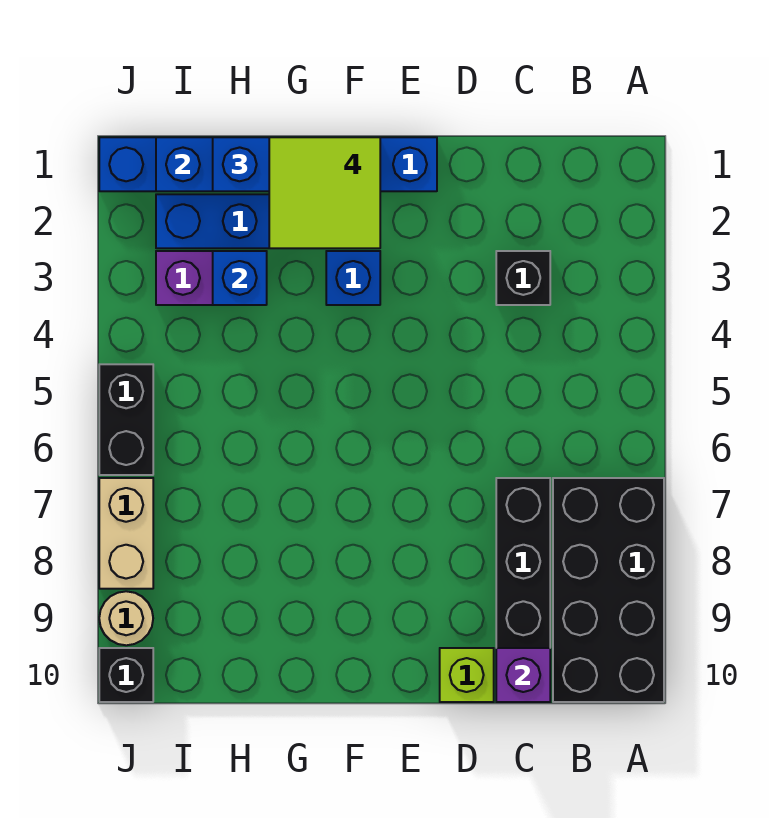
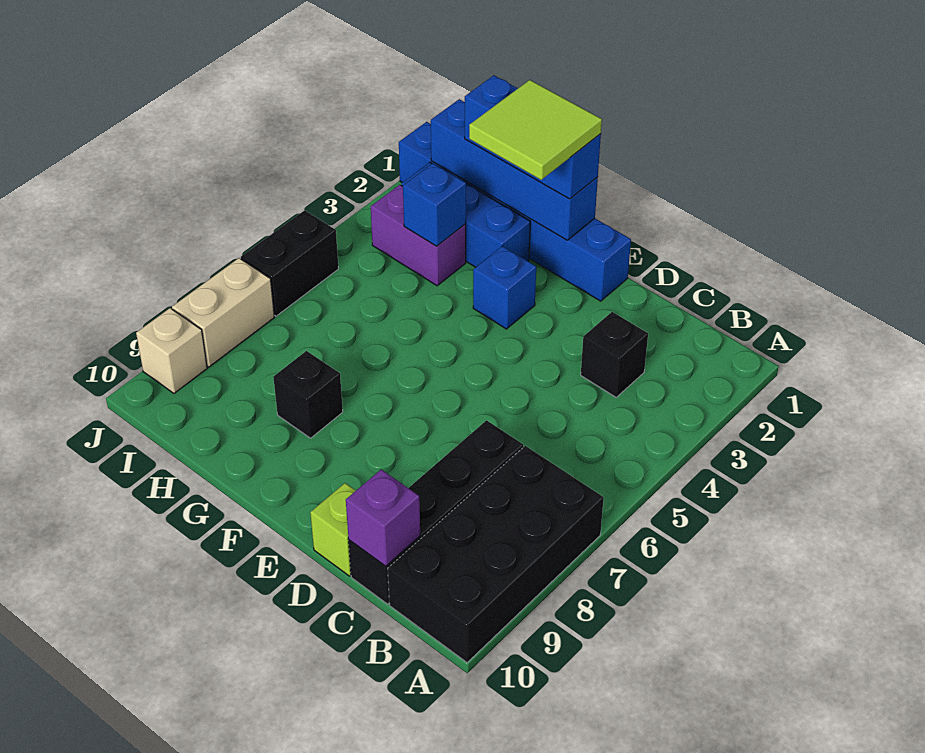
tan 1x1 round brick [99,591,153,645] -> tan 1x1 brick [136,308,207,393]
black 1x1 brick [99,648,153,702] -> black 1x1 brick moved to [273,351,343,438]

